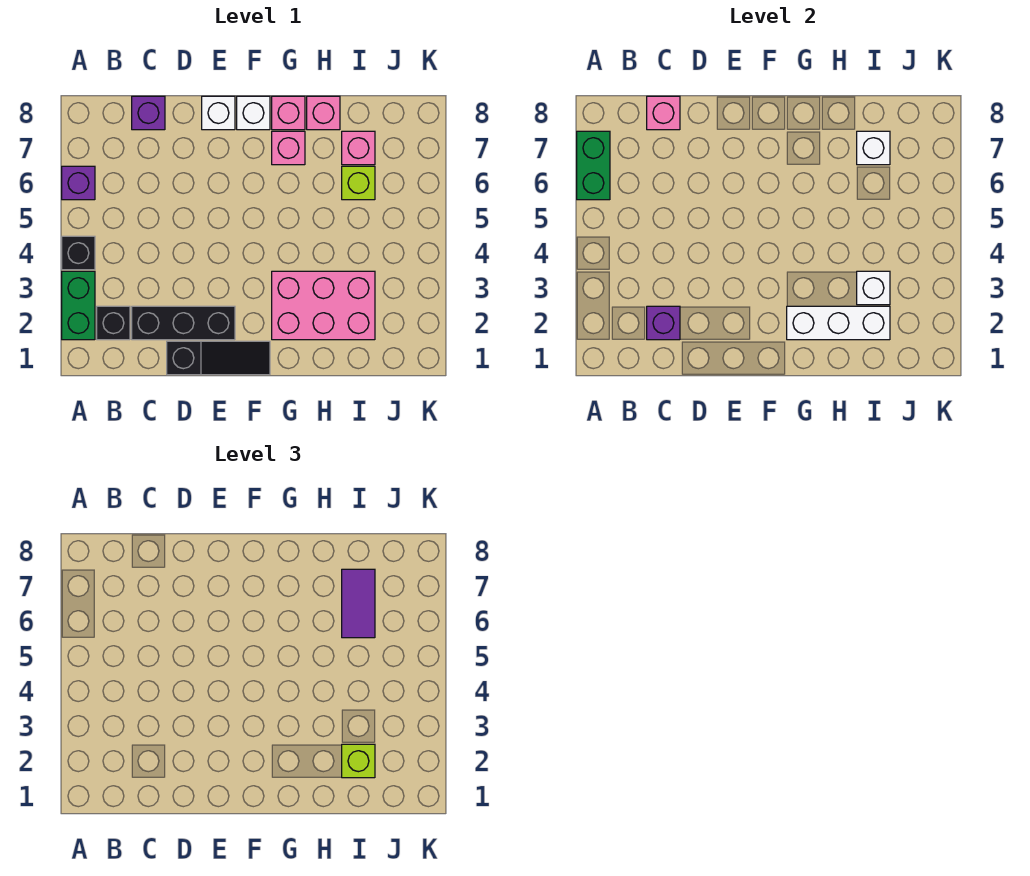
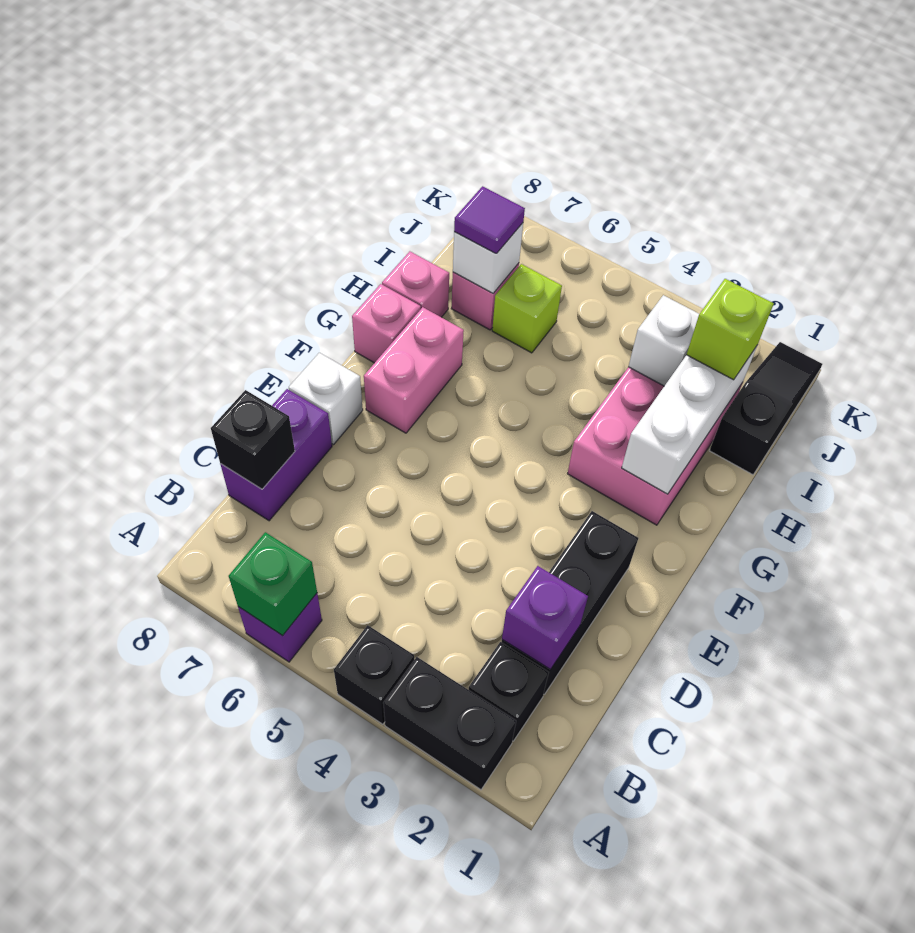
green 1x2 brick [62,271,95,340] -> black 1x2 brick [383,657,516,790]
green 1x2 brick [577,131,610,200] -> green 1x1 brick [229,532,317,636]
purple 1x1 brick [132,96,165,130] -> purple 1x2 brick [220,389,332,521]
pink 1x1 brick [647,96,680,130] -> black 1x1 brick [211,390,295,489]
black 1x3 slope [167,341,270,375] -> black 1x3 slope moved to [709,342,822,475]
white 1x1 brick [237,96,270,130] -> none
pink 1x1 brick [272,131,305,165] -> pink 1x2 brick [364,307,464,433]
purple 1x2 tile [342,569,375,638] -> purple 1x1 tile [454,186,525,254]

